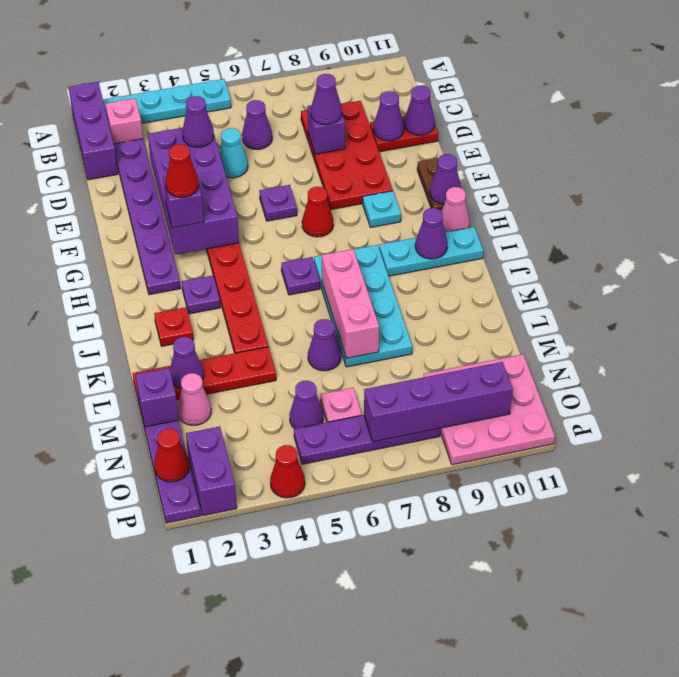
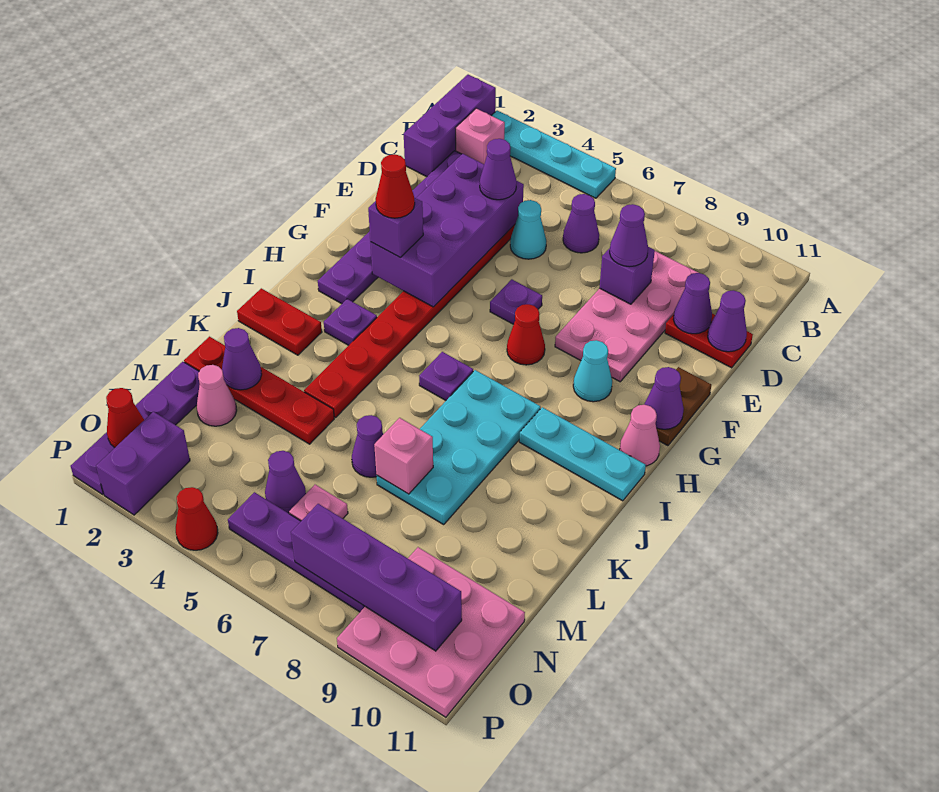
red 2x4 plate [301,101,393,209] -> pink 2x4 plate [555,251,698,382]
cyan 1x1 plate [363,191,401,227] -> cyan 1x1 cone [573,340,612,402]
purple 1x1 cone [415,208,448,259] -> none
red 1x1 plate [154,307,194,346] -> red 1x2 plate [237,288,322,355]
pink 1x3 brick [322,249,379,358] -> pink 1x1 brick [374,418,433,494]
purple 1x1 brick [135,368,179,427] -> none

